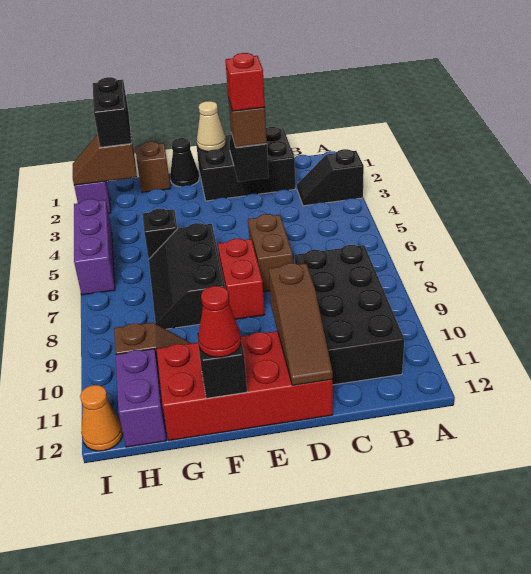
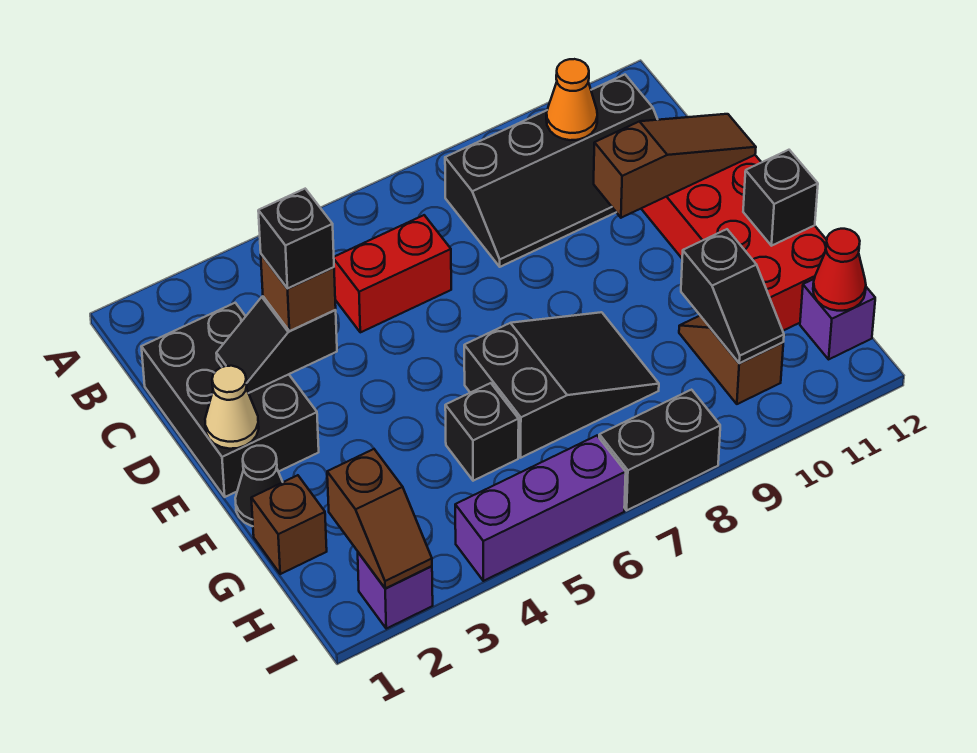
black 1x2 slope [297,149,364,206] -> black 1x2 slope moved to [681,229,784,363]
black 2x4 brick [295,245,404,385] -> black 2x4 slope [445,75,658,267]
red 1x1 brick [225,53,265,111] -> black 1x1 brick [258,189,334,288]
brown 1x2 brick [248,214,293,292] -> none
red 1x2 brick [218,239,265,319] -> red 1x2 brick moved to [334,215,451,332]
black 2x3 slope [149,223,225,329] -> black 2x3 slope turned to [464,312,659,458]
red 1x1 cone [198,286,241,357] -> red 1x1 cone moved to [813,229,866,311]
black 1x2 brick [93,77,132,147] -> black 1x2 brick moved to [599,390,720,510]
purple 1x2 brick [115,349,166,447] -> purple 1x1 brick [800,279,875,359]
orange 1x1 cone [80,385,123,451] -> orange 1x1 cone moved to [546,59,597,140]

